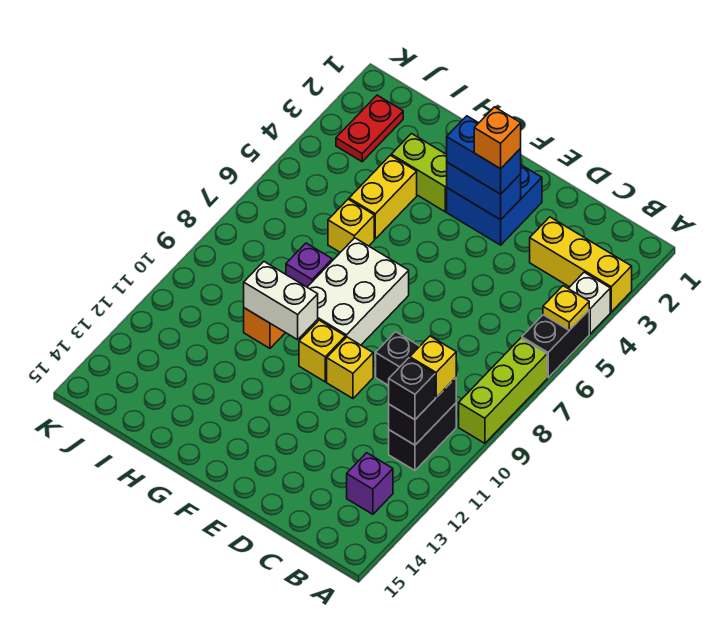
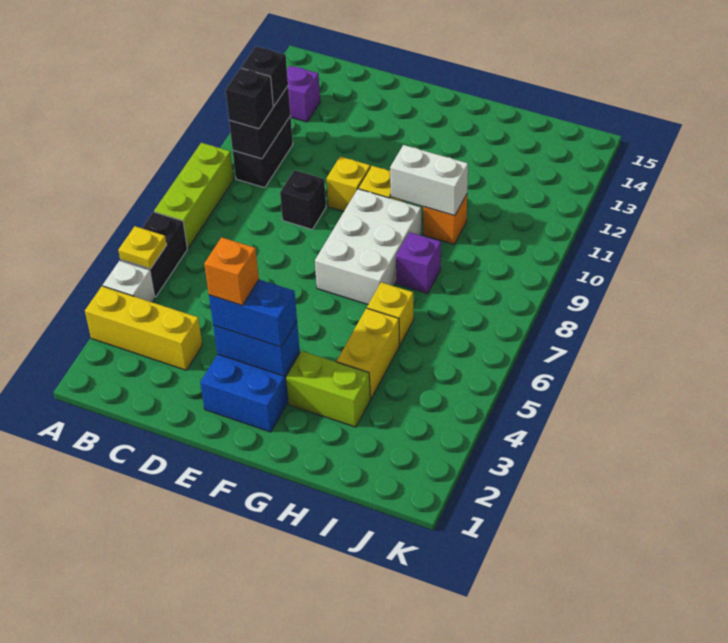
yellow 1x1 brick [410,336,456,398] -> black 1x1 brick [226,68,273,129]
red 1x2 plate [336,95,403,162] -> none

